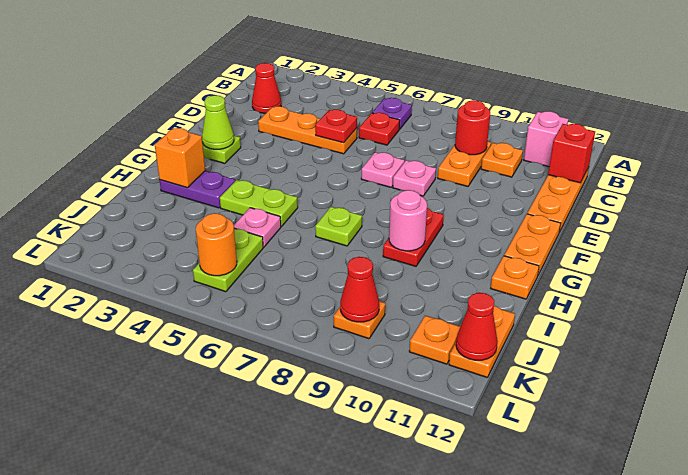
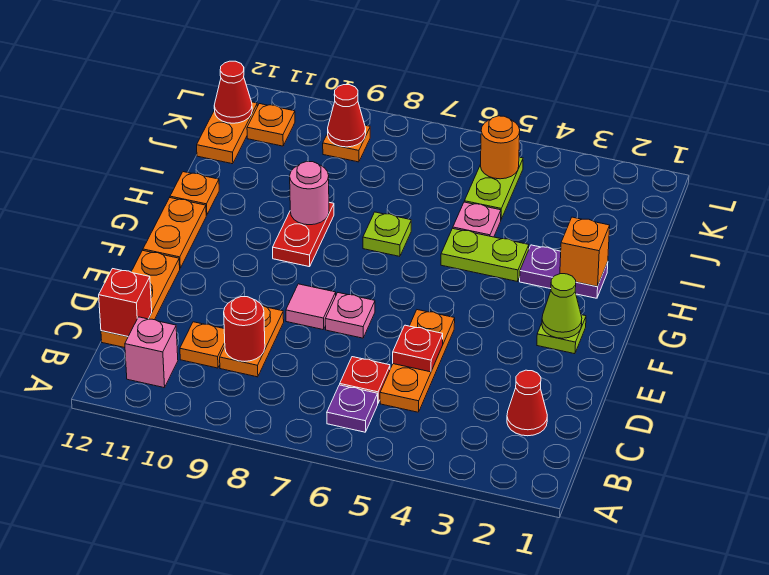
orange 1x3 plate [258,106,357,154] -> orange 1x3 plate turned to [380,310,455,412]
pink 1x1 plate [393,160,436,196] -> pink 1x1 tile [286,284,336,330]

